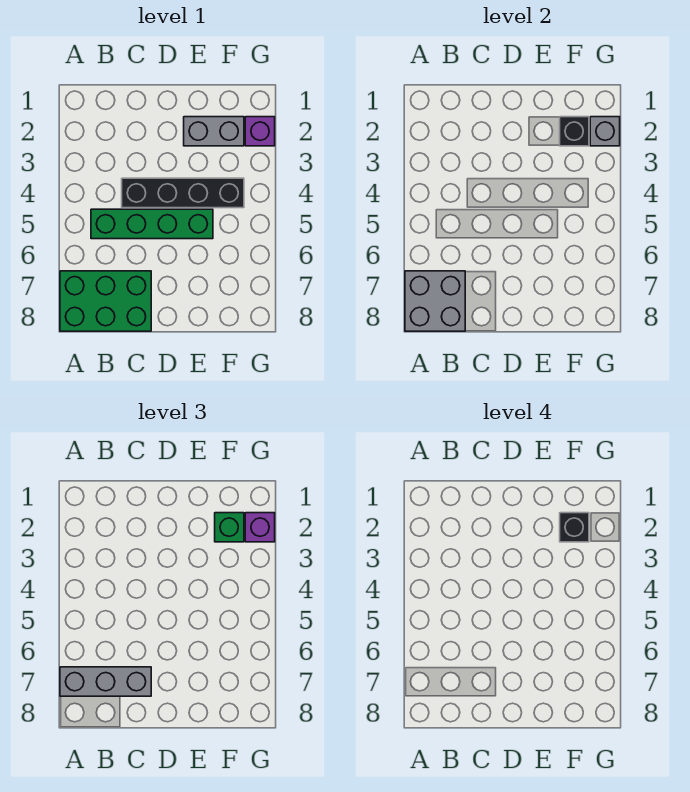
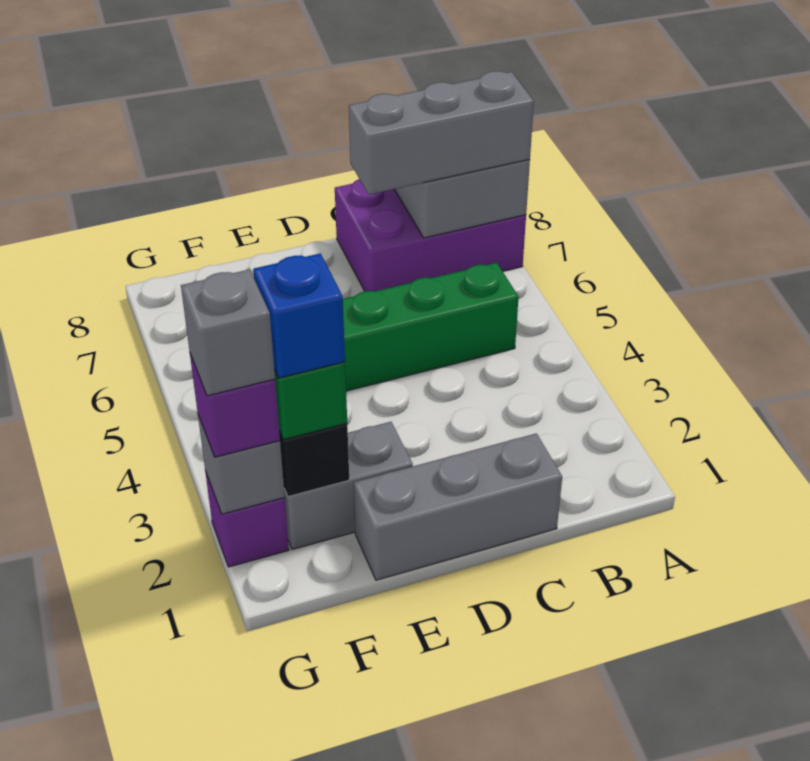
green 2x3 brick [60,271,151,331] -> purple 2x3 brick [335,179,526,291]
none -> grey 1x3 brick [354,433,562,580]
black 1x4 brick [122,178,244,208] -> none
black 1x1 brick [560,513,589,542] -> blue 1x1 brick [253,253,345,378]
none -> grey 1x1 brick [181,269,275,396]

